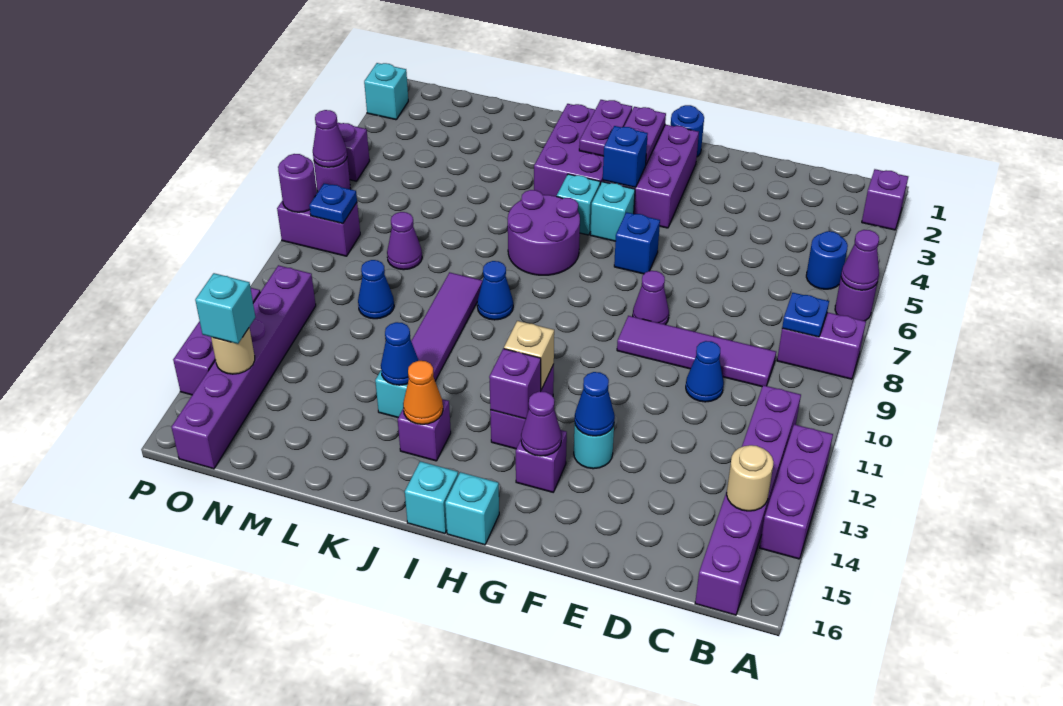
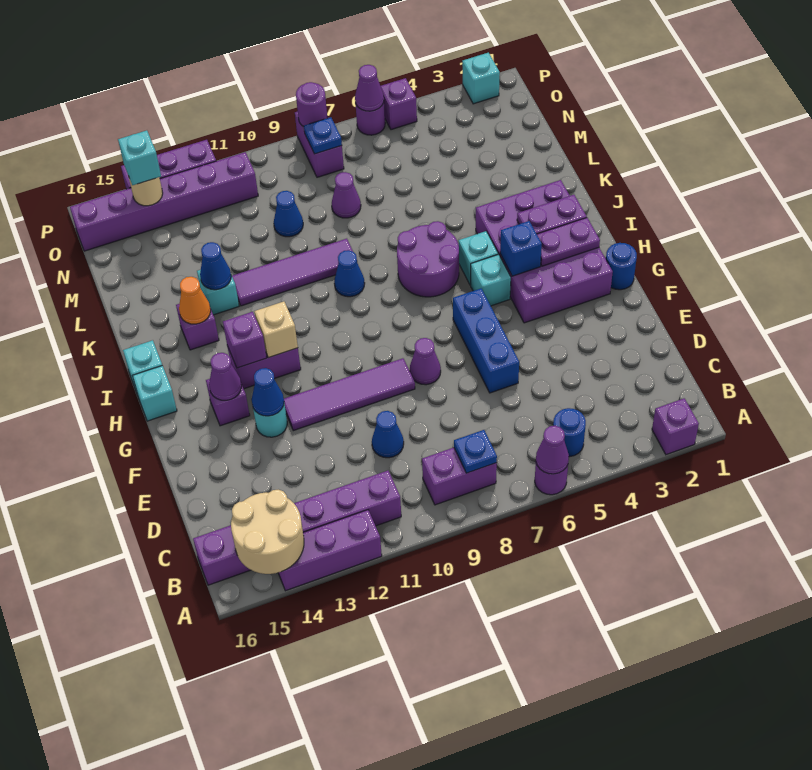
purple 1x2 brick [777,312,866,379] -> purple 1x2 brick turned to [422,448,497,505]
tan 1x1 round brick [727,445,773,511] -> tan 2x2 round brick [231,490,304,574]
purple 1x4 tile [617,316,776,387] -> purple 1x4 tile turned to [284,358,415,431]
blue 1x1 brick [614,212,660,274] -> blue 1x3 brick [453,288,519,393]

